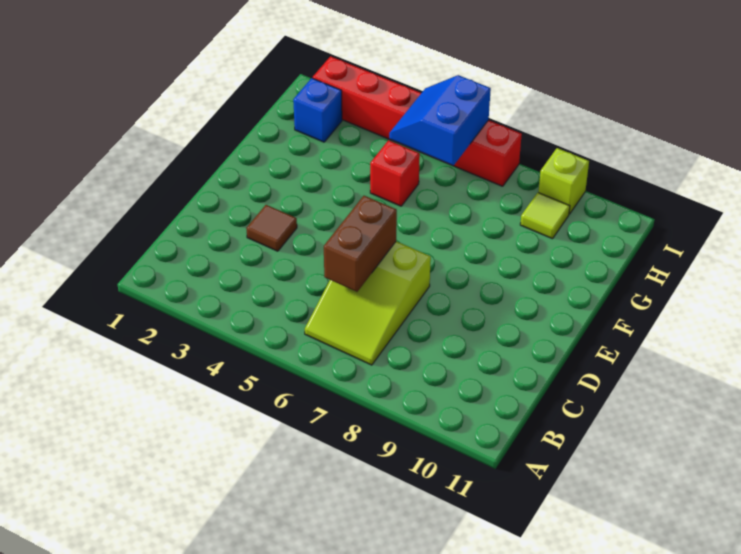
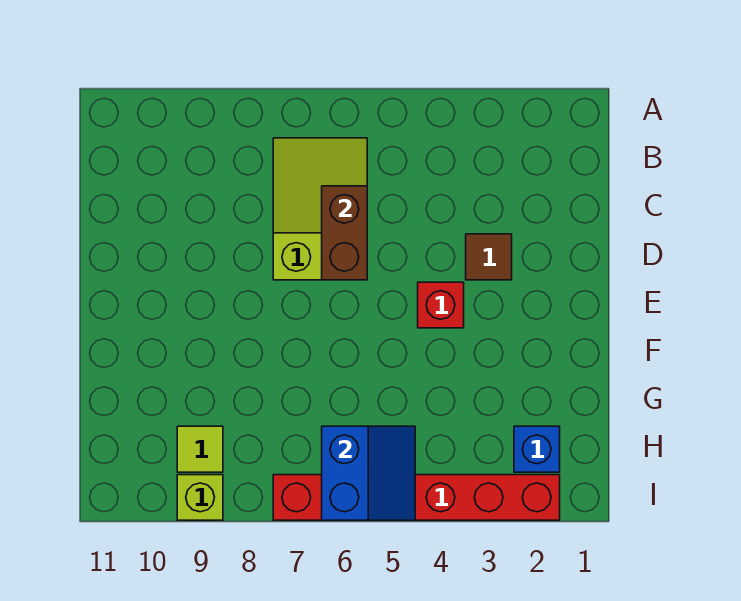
red 1x1 brick [370,140,420,206] -> red 1x1 brick moved to [418,282,464,328]

